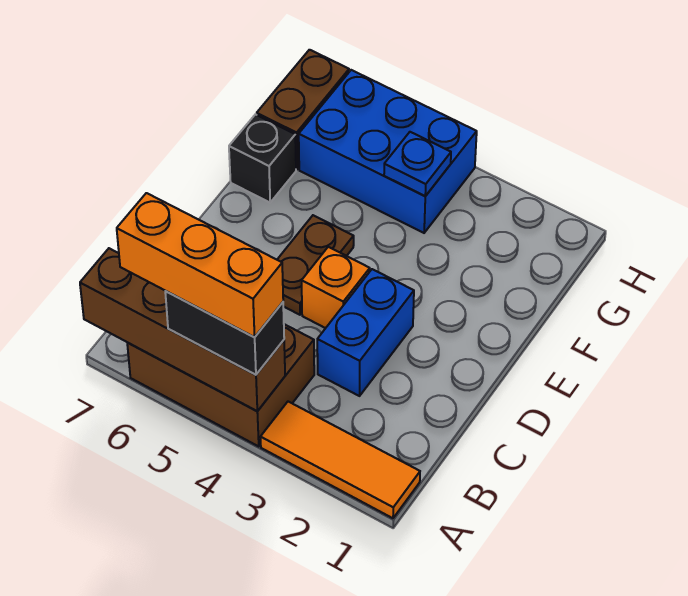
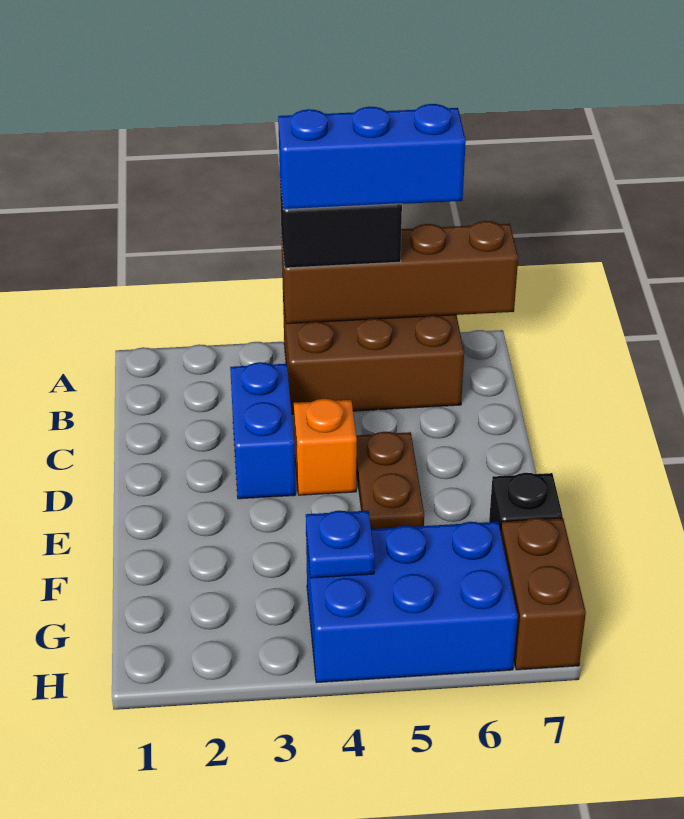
orange 1x3 tile [261,402,420,518] -> none
orange 1x3 brick [117,193,283,337] -> blue 1x3 brick [278,104,466,210]

